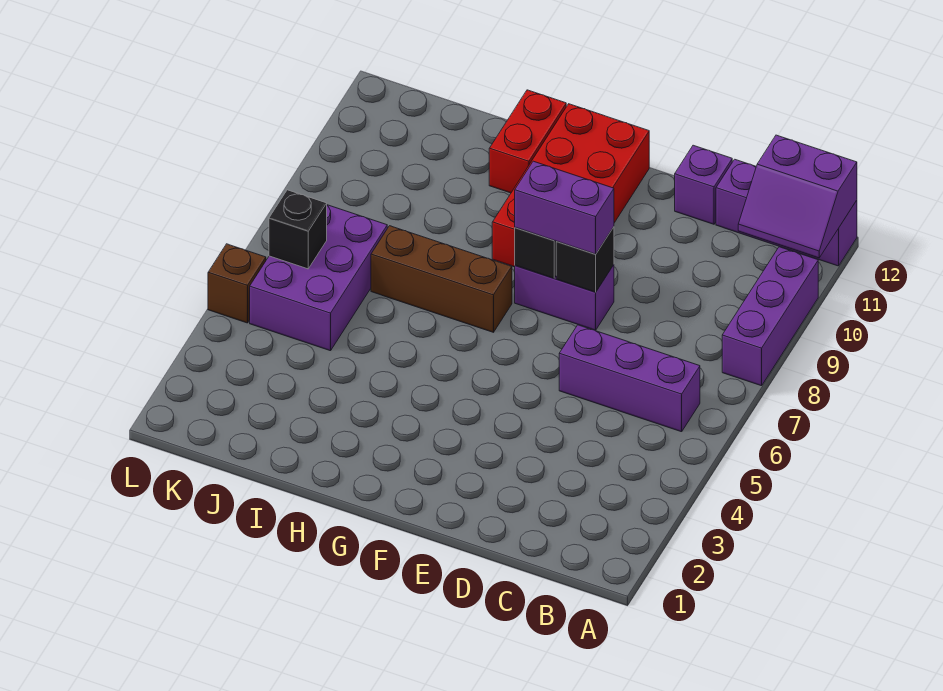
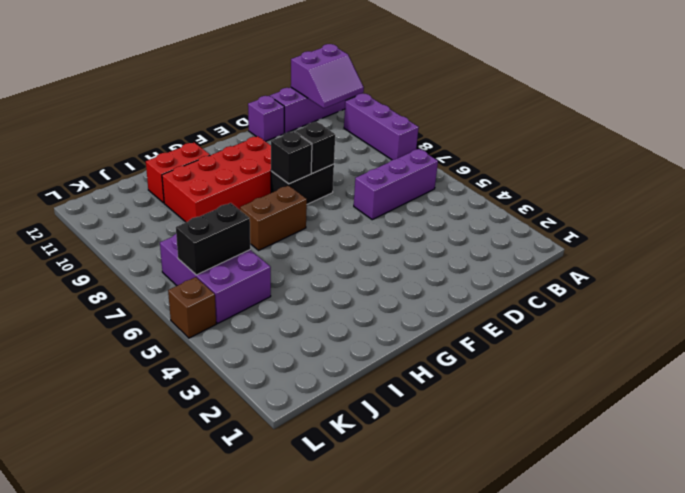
purple 1x2 brick [515,265,614,330] -> black 1x2 brick [271,164,334,204]
purple 1x2 brick [515,161,614,254] -> none
red 2x4 brick [492,104,649,267] -> red 2x4 brick turned to [162,136,271,222]
brown 1x3 brick [371,226,512,332] -> brown 1x2 brick [240,185,307,250]
red 1x2 brick [489,90,566,193] -> red 1x2 brick turned to [146,143,210,203]
black 1x1 brick [269,190,327,269] -> black 1x2 brick [176,203,250,275]

